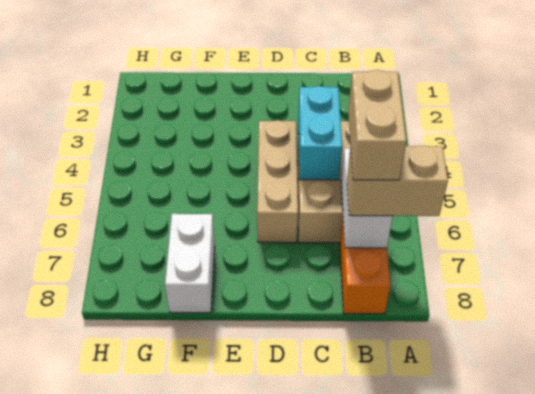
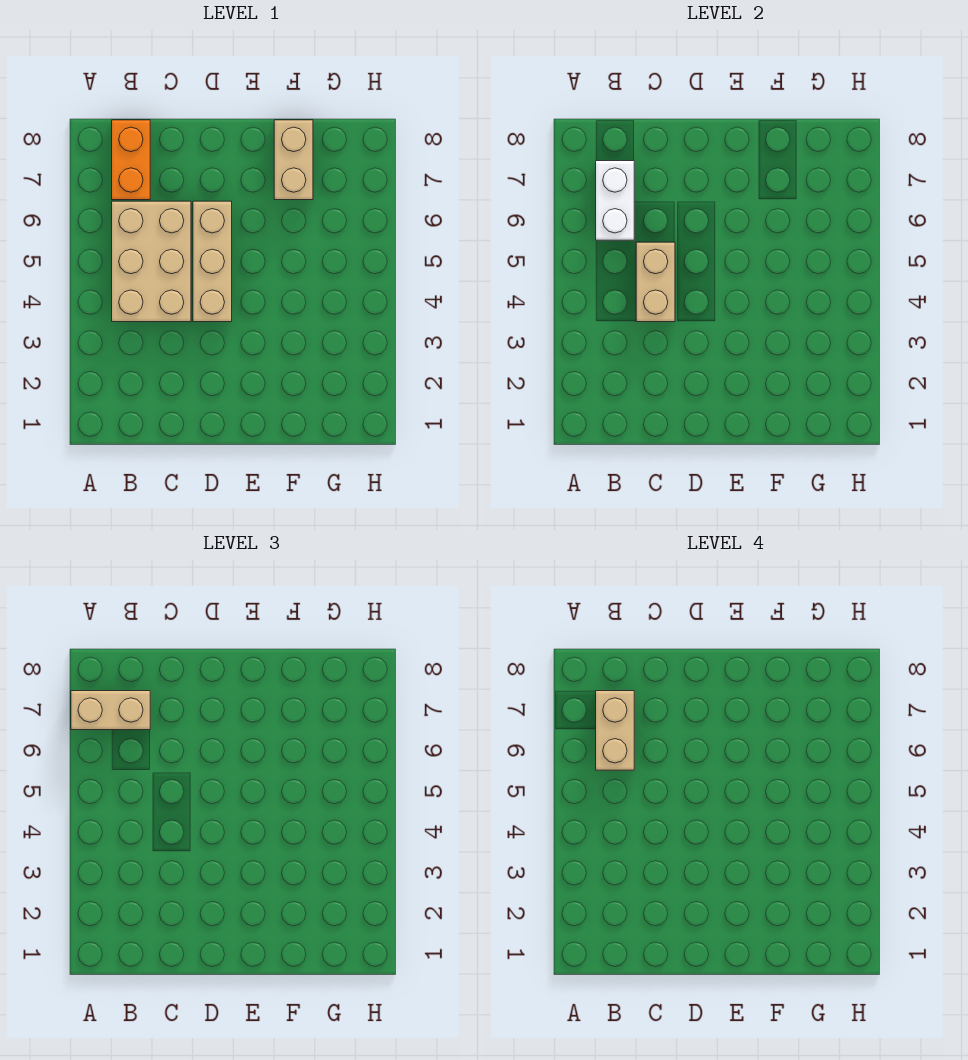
cyan 1x2 brick [298,86,342,180] -> tan 1x2 brick [636,242,675,322]
white 1x2 brick [165,214,215,313] -> tan 1x2 brick [274,120,313,200]

